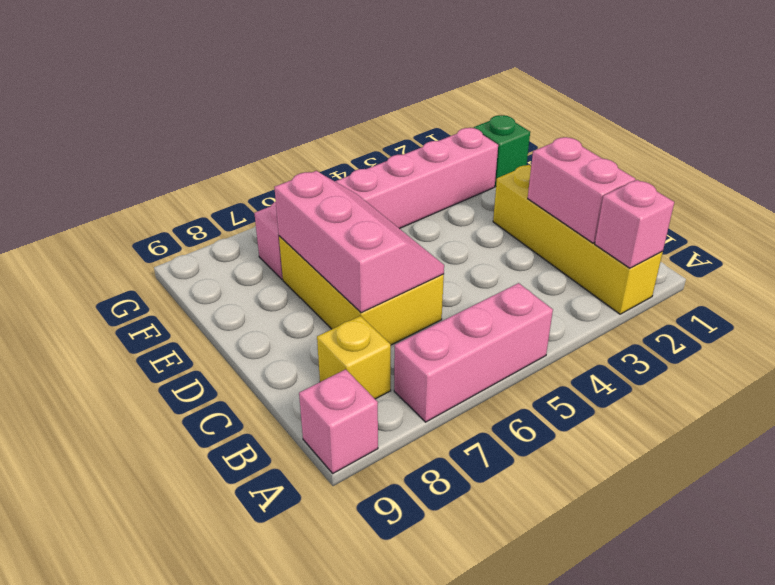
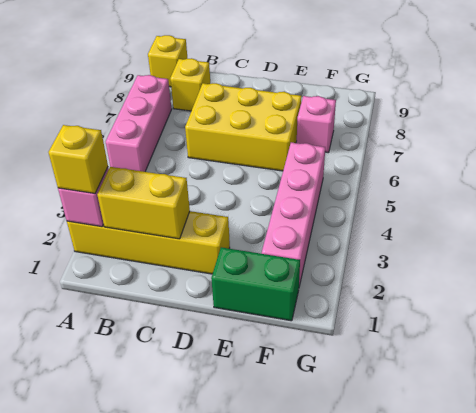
none -> yellow 1x1 brick [48,125,108,194]
pink 1x1 brick [299,369,378,473] -> yellow 1x1 brick [148,35,188,87]
pink 1x2 brick [528,137,635,243] -> yellow 1x2 brick [97,167,190,239]
pink 2x3 slope [274,171,444,313] -> none
green 1x1 brick [474,115,530,186] -> green 1x2 brick [211,247,300,321]

